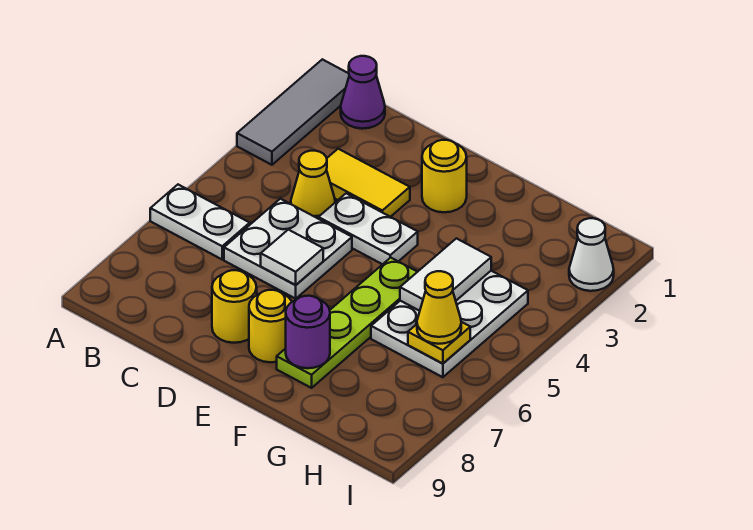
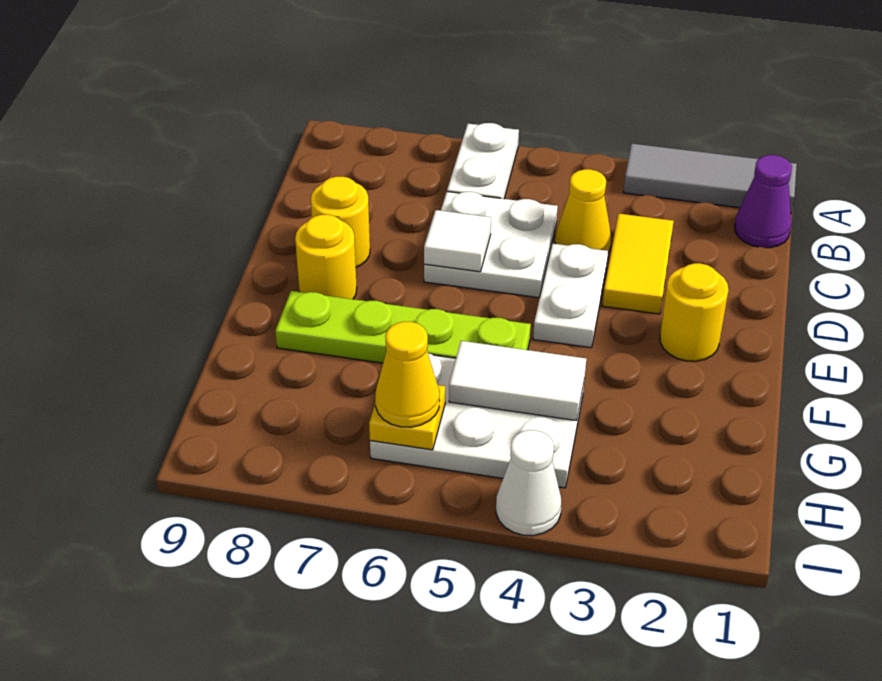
purple 1x1 round brick [286,296,330,368] -> none
white 1x1 cone [569,218,614,291] -> white 1x1 cone moved to [496,430,561,536]

